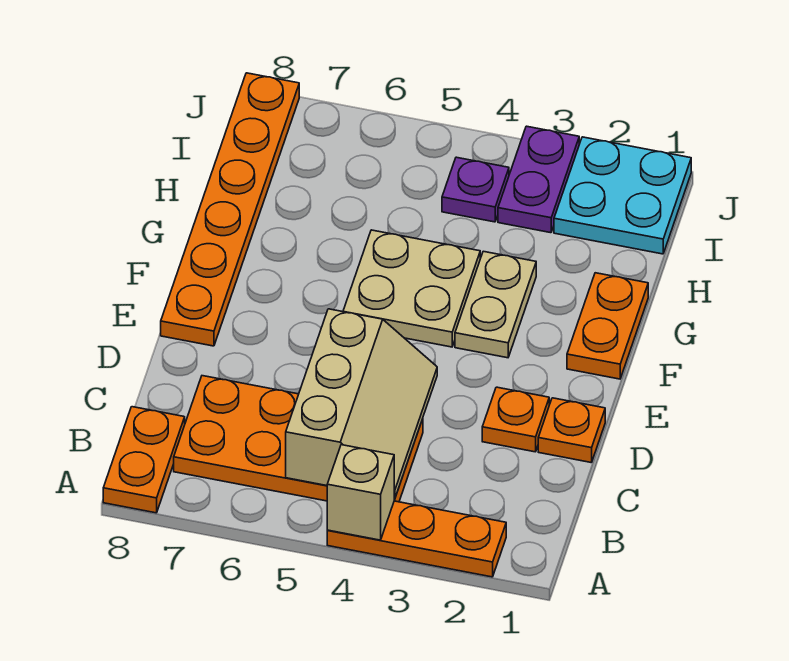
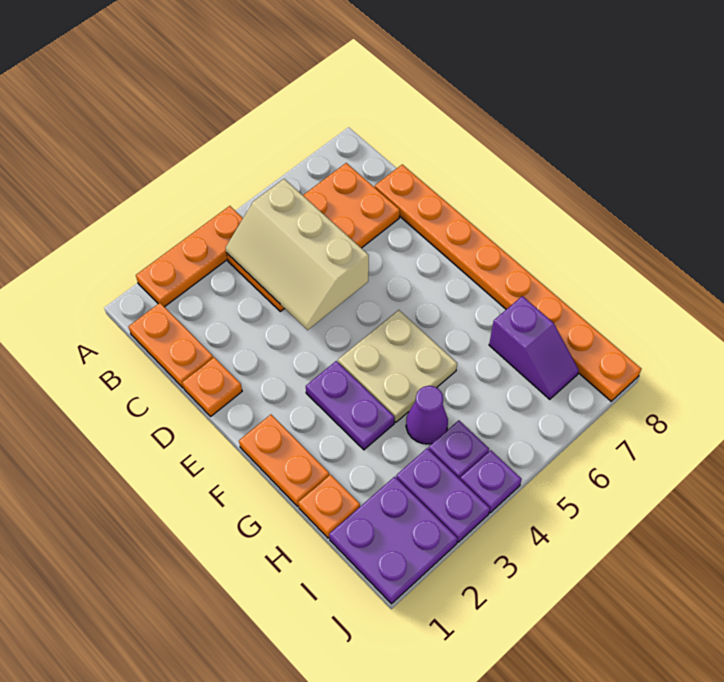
tan 1x1 brick [327,445,394,540] -> none
orange 1x2 plate [103,407,185,513] -> orange 1x2 plate moved to [128,303,213,388]
orange 1x1 plate [482,387,549,452] -> orange 1x1 plate moved to [298,475,360,538]
orange 1x6 plate [161,73,299,346] -> orange 1x8 plate [375,165,641,401]
tan 1x2 plate [455,251,536,358] -> purple 1x2 plate [306,361,395,450]
none -> purple 1x1 cone [406,386,448,444]
none -> purple 1x2 slope [489,296,579,399]
cyan 2x2 plate [554,137,691,254] -> purple 2x2 plate [329,477,457,604]
none -> purple 1x1 plate [460,450,522,513]

